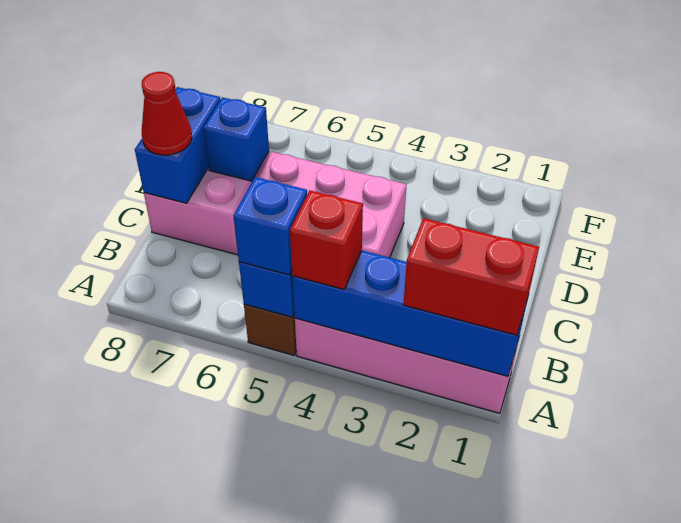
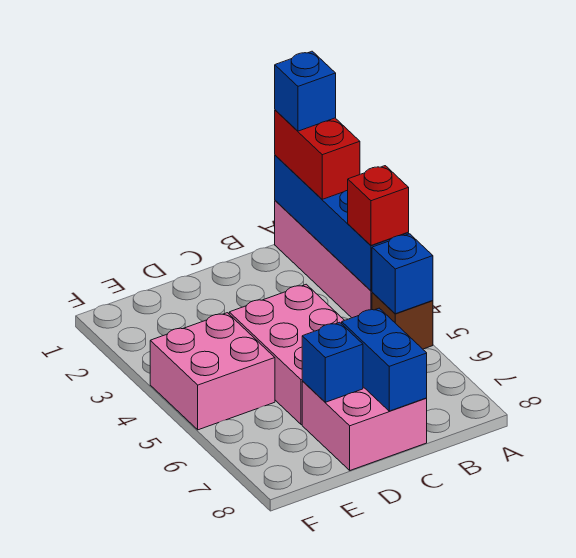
blue 1x1 brick [233,177,307,275] -> blue 1x1 brick moved to [275,51,336,131]
blue 1x2 brick [135,87,220,203] -> blue 1x2 brick turned to [342,308,427,411]
red 1x1 cone [142,72,192,155] -> none
none -> pink 2x2 brick [150,313,275,430]

